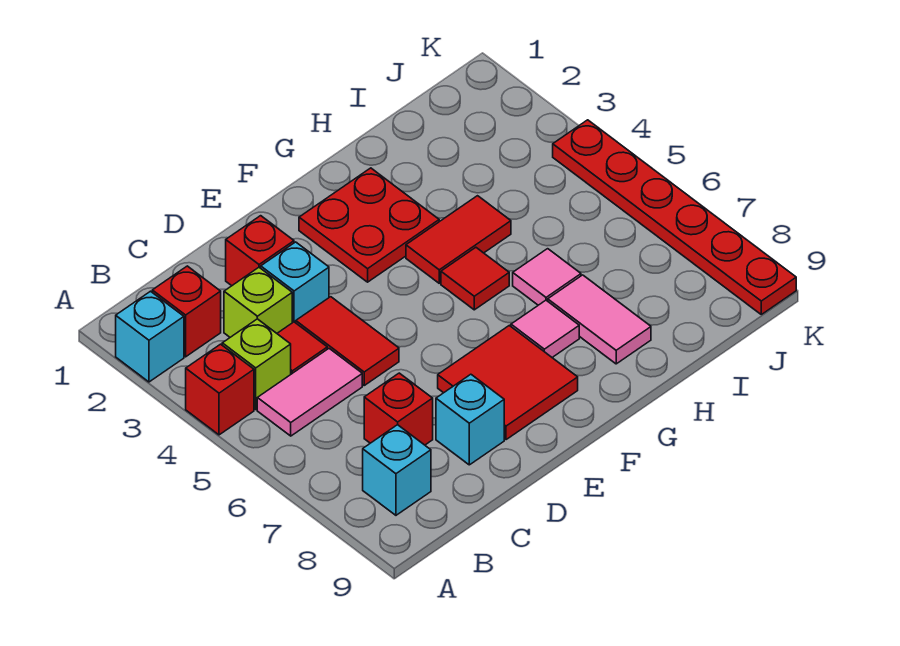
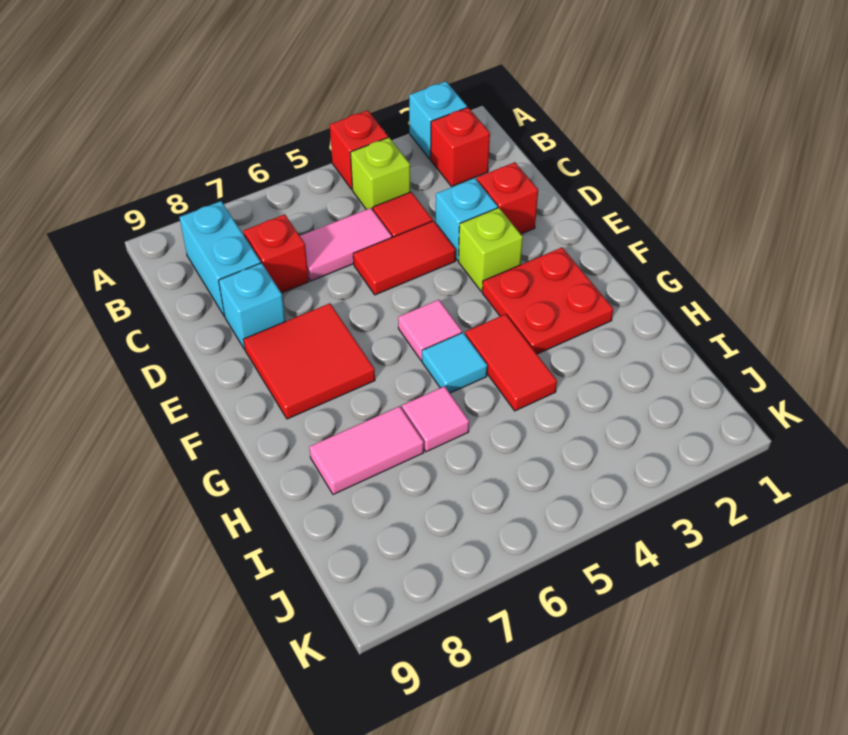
pink 1x2 tile [257,349,362,436] -> pink 1x2 tile turned to [300,208,392,281]
cyan 1x1 brick [363,425,431,515] -> cyan 1x2 brick [180,201,261,316]
lime 1x1 brick [224,268,292,337] -> lime 1x1 brick moved to [458,208,523,291]
red 1x1 tile [441,247,509,310] -> cyan 1x1 tile [422,333,487,393]
pink 1x1 tile [511,300,579,357] -> pink 1x1 tile moved to [398,300,462,360]
red 1x6 plate [553,120,796,314] -> none

